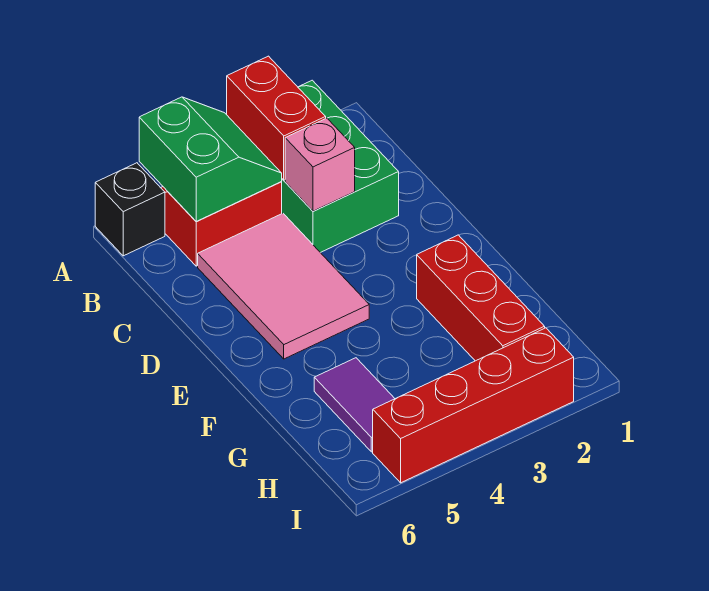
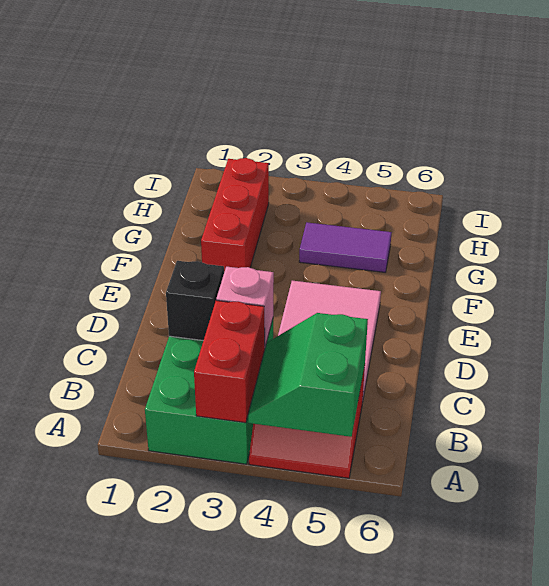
black 1x1 brick [95,163,165,256] -> black 1x1 brick moved to [166,261,224,341]
purple 1x2 tile [314,358,395,452] -> purple 1x2 tile turned to [299,222,392,272]
red 1x4 brick [373,328,574,483] -> none

